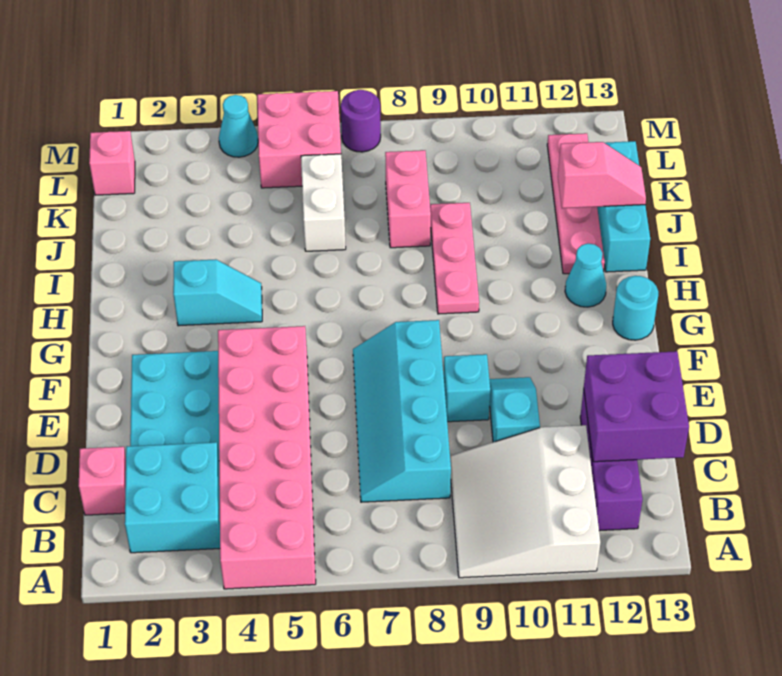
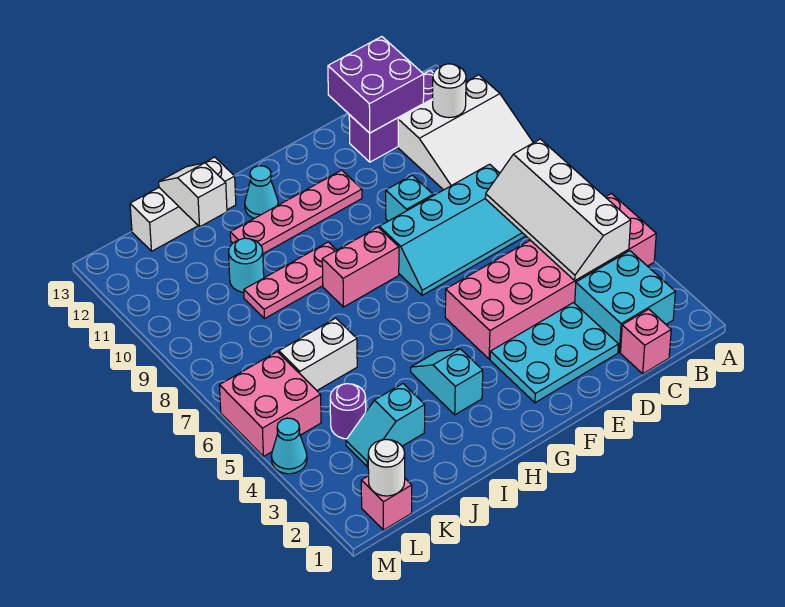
none -> white 2x4 slope [485,139,631,281]
none -> white 1x1 round brick [433,64,466,118]
cyan 1x2 slope [489,377,540,442] -> cyan 1x2 slope moved to [346,384,425,467]
cyan 1x1 round brick [613,276,658,340] -> cyan 1x1 round brick moved to [229,238,264,292]
pink 1x4 plate [547,133,605,274] -> pink 1x4 plate moved to [230,170,362,254]
cyan 1x3 brick [597,141,650,272] -> white 1x3 brick [130,157,236,251]
pink 1x2 brick [385,150,431,248] -> pink 1x2 brick moved to [322,227,399,307]
pink 1x2 slope [558,142,646,208] -> white 1x2 slope [159,163,227,227]
none -> white 1x1 round brick [368,439,405,496]
purple 1x1 round brick [341,90,381,152] -> purple 1x1 round brick moved to [330,384,366,439]

